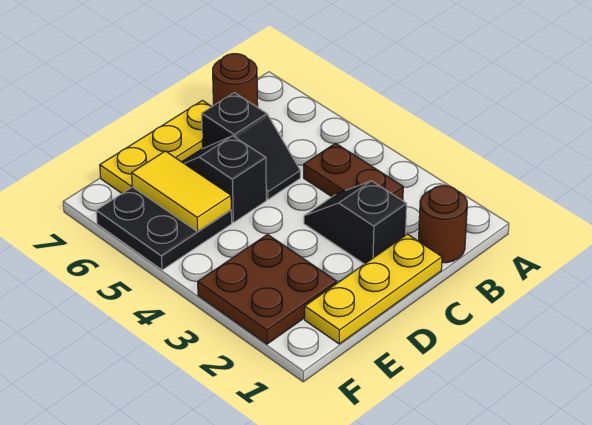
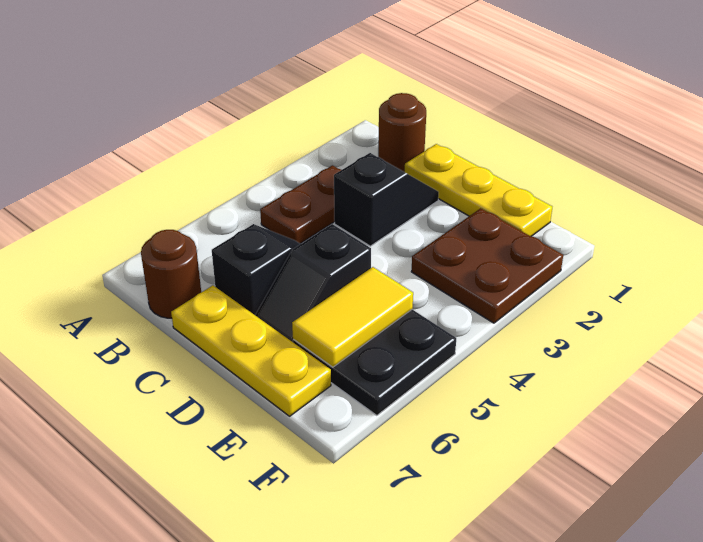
black 1x2 slope [304,181,407,264] -> black 1x2 slope turned to [334,153,439,246]

